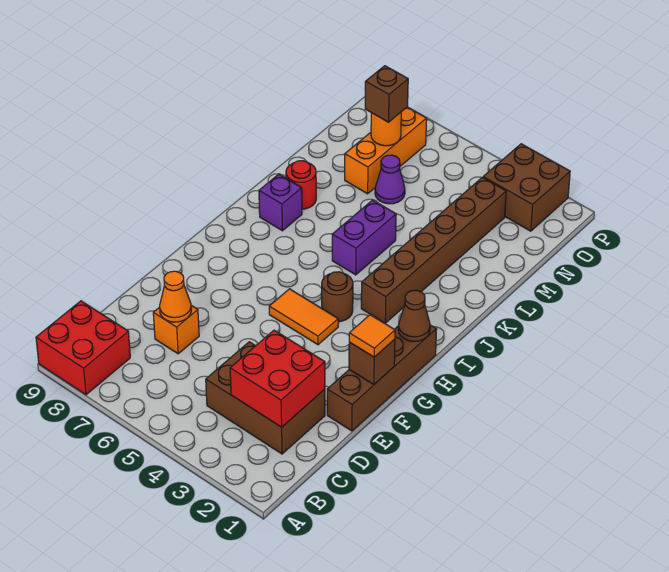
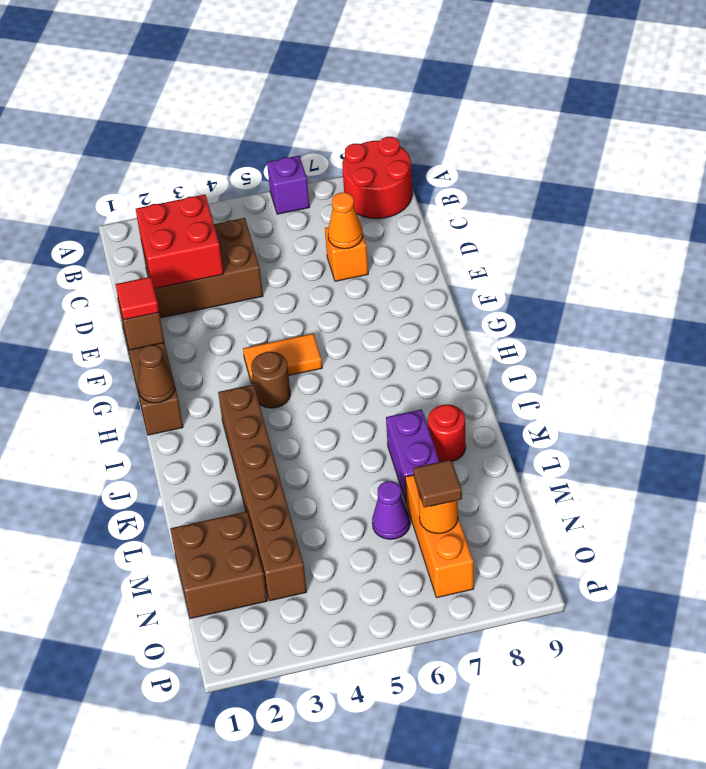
red 2x2 brick [36,301,130,395] -> red 2x2 round brick [342,137,412,219]
orange 1x1 tile [349,315,395,357] -> red 1x1 tile [116,277,159,320]
purple 1x2 brick [332,200,396,275] -> purple 1x2 brick moved to [386,409,440,503]
purple 1x1 brick [259,174,302,231] -> purple 1x1 brick moved to [267,156,309,214]
brown 1x1 brick [365,66,408,122] -> brown 1x1 tile [413,460,462,508]
brown 2x2 brick [483,144,570,231] -> brown 2x2 brick moved to [170,511,267,619]

